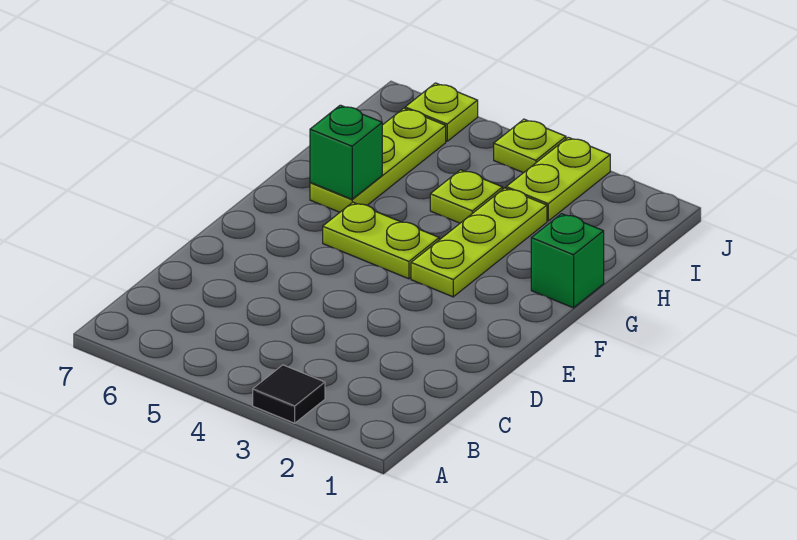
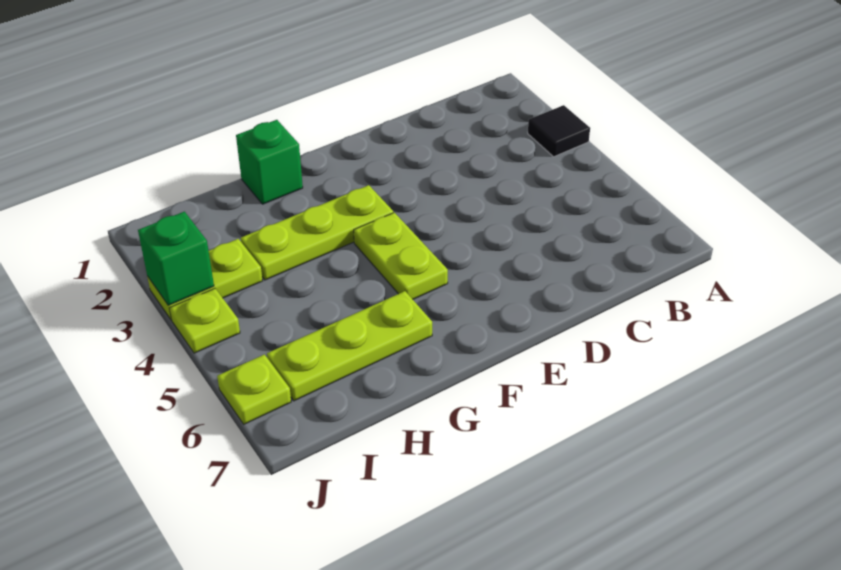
green 1x1 brick [310,105,382,199] -> green 1x1 brick moved to [138,212,214,305]
lime 1x1 plate [430,170,503,223] -> none

